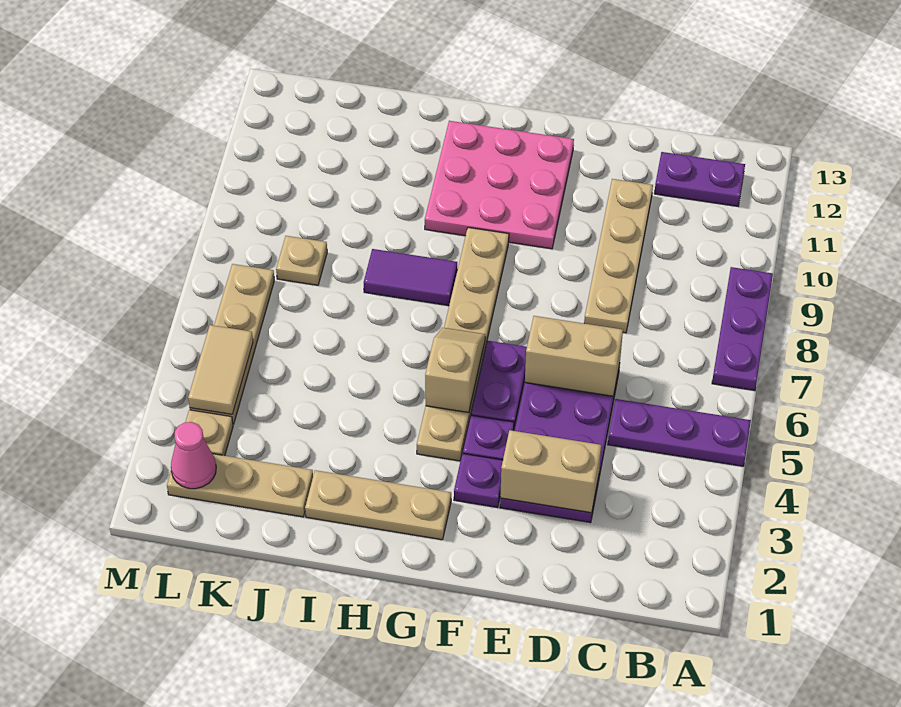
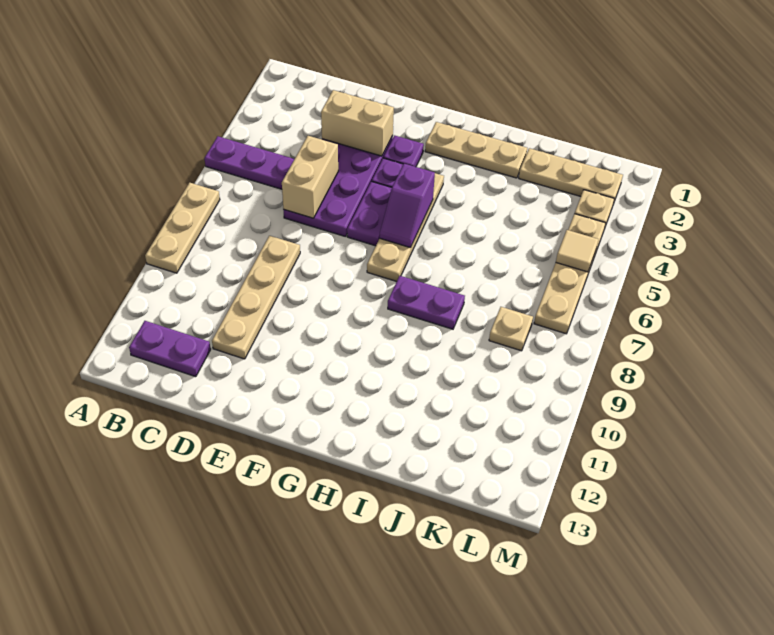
purple 1x3 plate [712,267,773,390] -> tan 1x3 plate [145,183,220,273]
tan 1x2 brick [525,316,623,396] -> tan 1x2 brick turned to [282,136,338,218]
pink 3x3 plate [425,121,574,249] -> none
tan 1x6 plate [417,228,509,461] -> tan 1x4 plate [367,173,444,282]
tan 1x2 slope [425,328,485,413] -> purple 1x2 slope [379,164,435,248]
purple 1x2 tile [364,249,457,306] -> purple 1x2 plate [388,276,465,329]
pink 1x1 cone [171,422,216,489] -> none
tan 1x2 tile [188,325,253,414] -> tan 1x1 tile [556,230,599,272]

